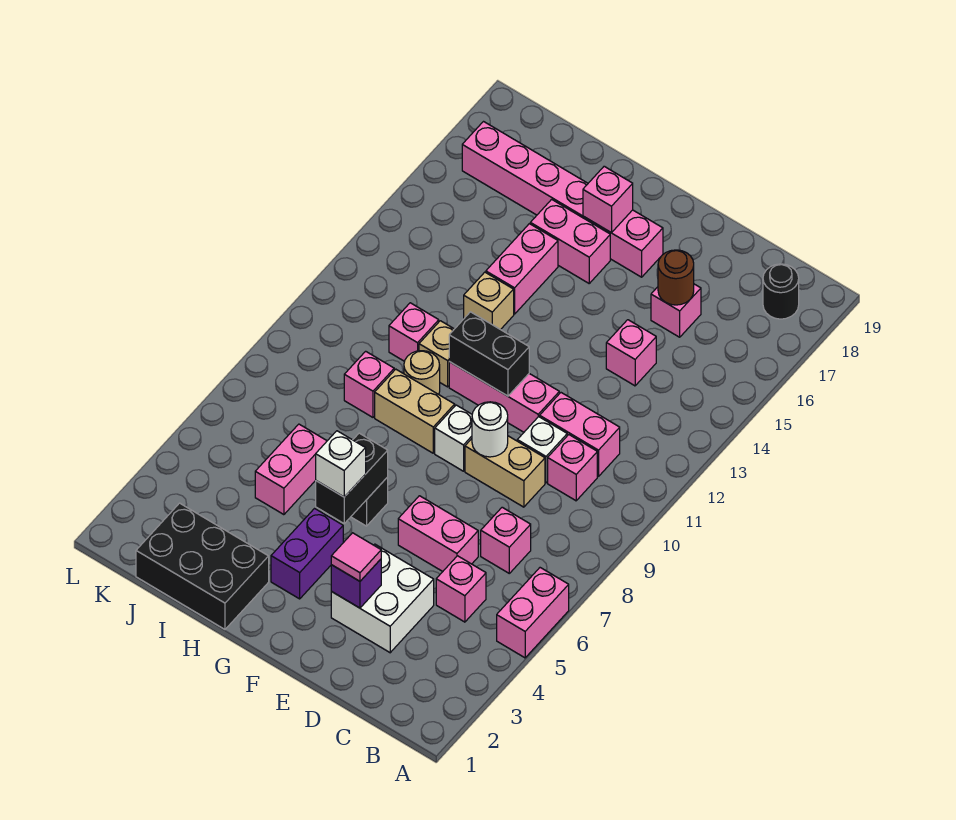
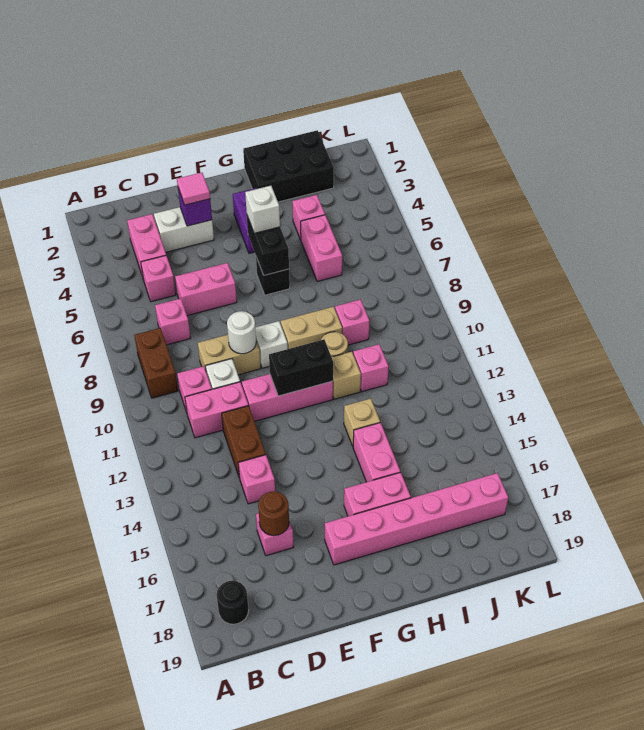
pink 1x2 brick [497,568,569,658] -> pink 1x2 brick moved to [127,214,166,280]
none -> brown 1x2 brick [134,328,178,398]
white 2x2 brick [331,544,434,653] -> white 1x2 brick [154,207,214,252]
none -> brown 1x2 brick [222,406,266,478]
pink 1x1 brick [583,166,633,233] -> pink 1x1 brick moved to [292,195,325,240]

